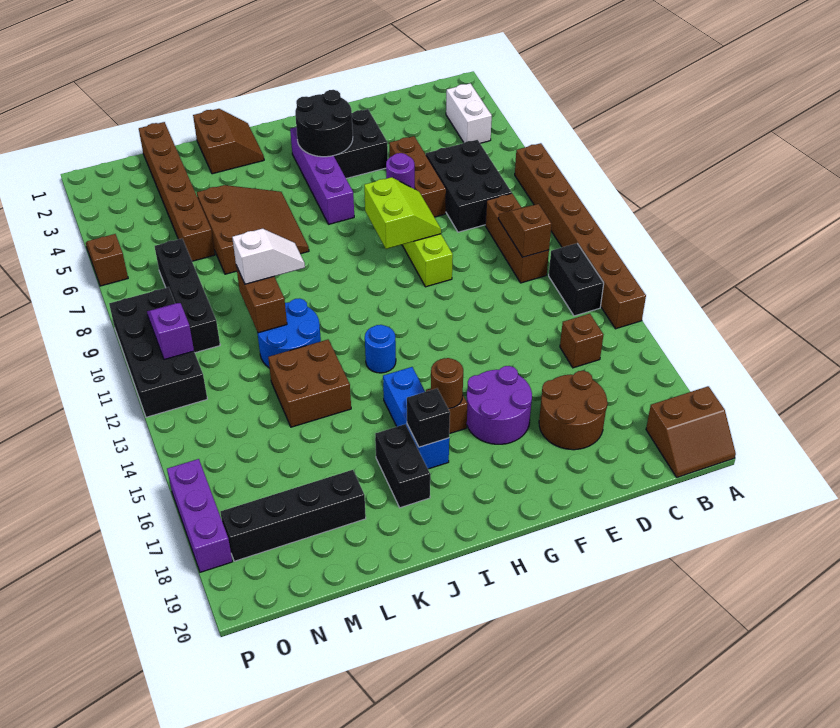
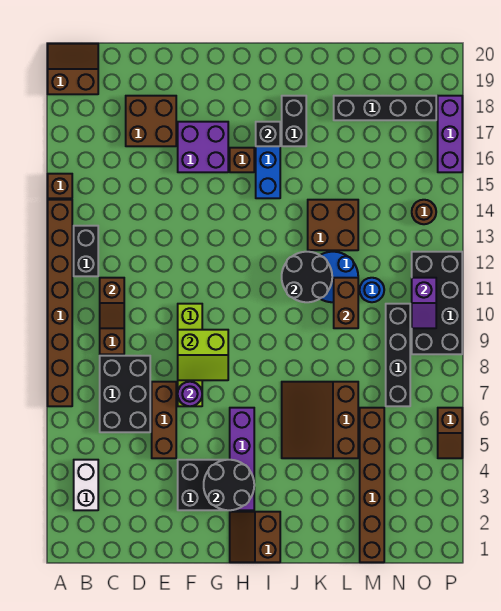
brown 1x1 brick [560,314,604,368] -> brown 1x1 brick moved to [48,174,72,198]
brown 2x2 round brick [539,371,608,450] -> brown 2x2 brick [126,96,176,146]
lime 2x2 slope [364,177,441,249] -> lime 2x2 slope turned to [178,330,228,380]
purple 2x2 round brick [466,366,532,444] -> purple 2x2 brick [178,122,228,172]
brown 1x1 round brick [431,358,463,409] -> brown 1x1 round brick moved to [412,200,436,224]
blue 1x1 round brick [365,325,396,373] -> blue 1x1 round brick moved to [360,278,384,302]
brown 2x2 slope [193,109,264,174] -> brown 2x2 slope moved to [230,512,280,562]
none -> black 2x2 round brick [282,252,332,302]
white 1x2 slope [232,229,305,284] -> none

